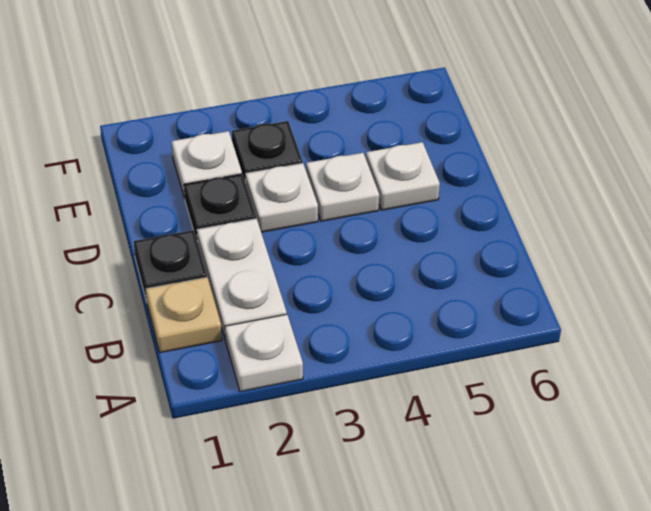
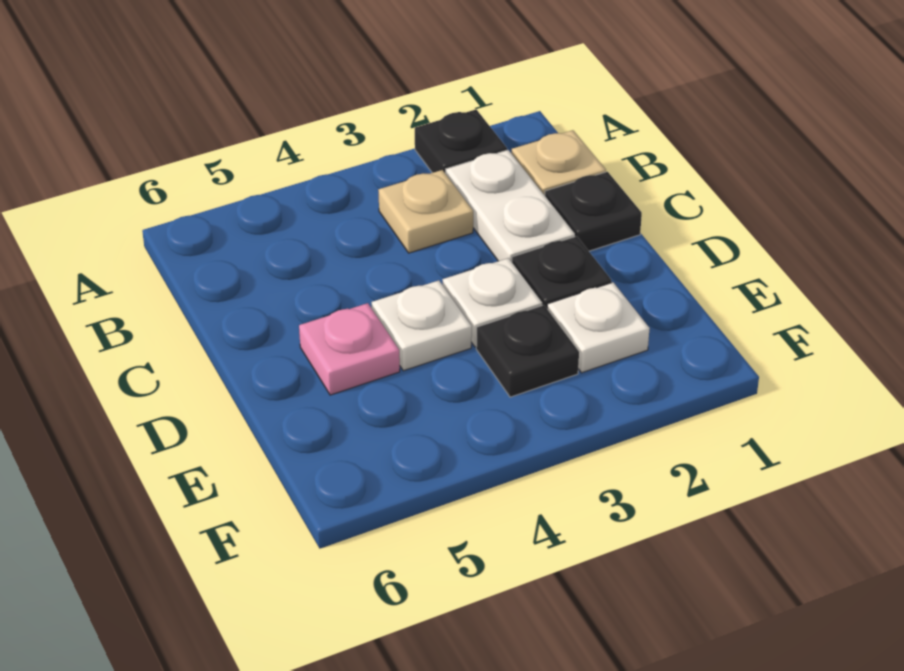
white 1x1 plate [225,314,303,392] -> black 1x1 plate [415,110,507,174]
none -> tan 1x1 plate [378,170,473,253]
white 1x1 plate [366,142,440,210] -> pink 1x1 plate [299,303,400,395]

